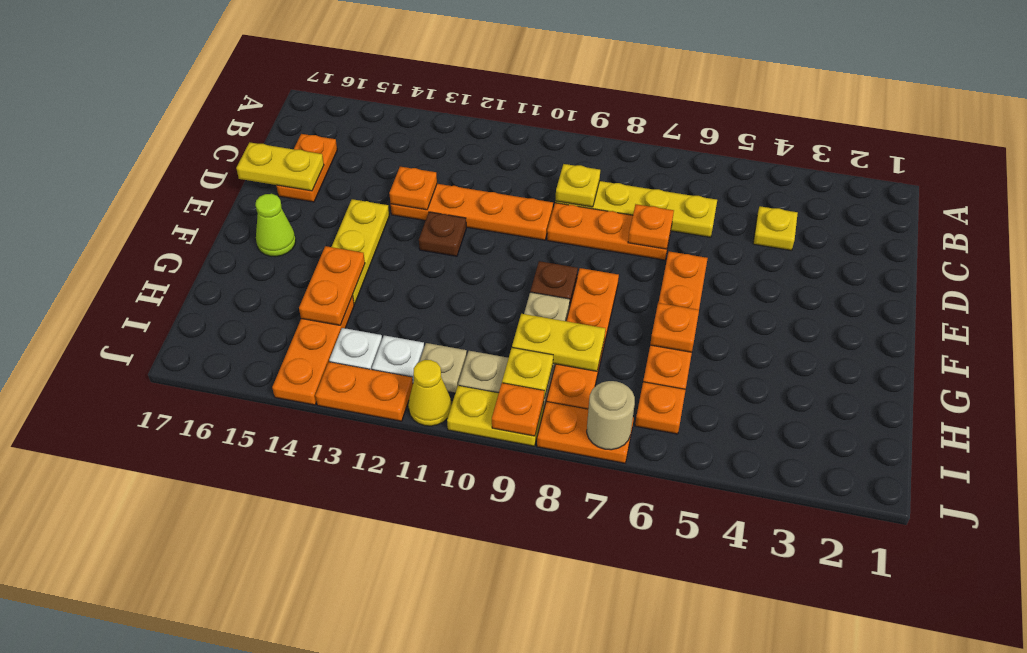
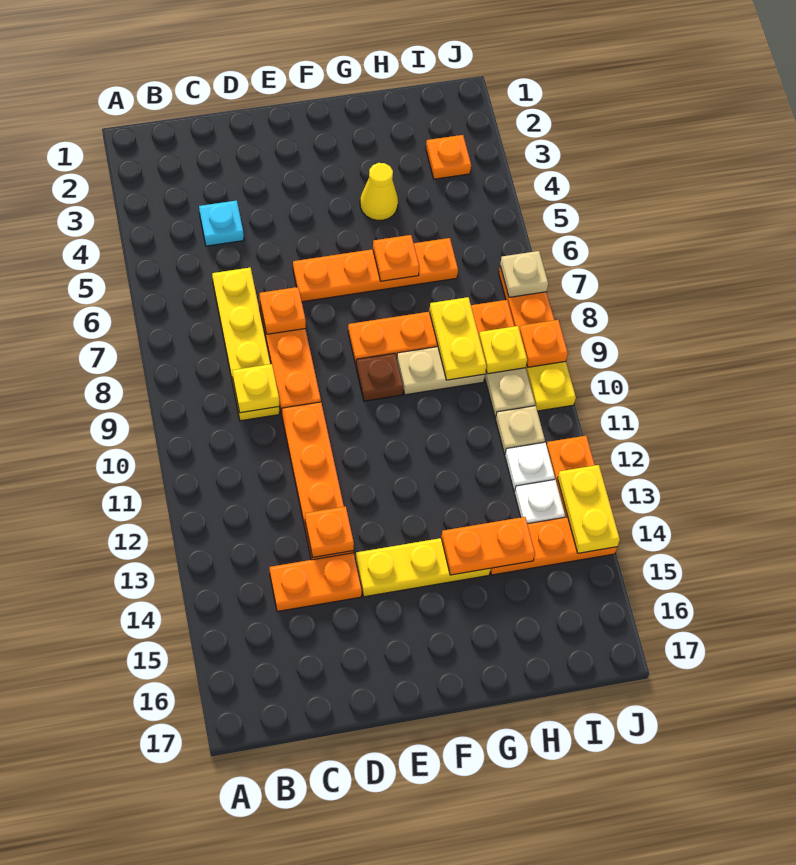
yellow 1x1 plate [753,206,798,250] -> cyan 1x1 plate [199,201,244,246]
orange 1x2 plate [276,134,337,202] -> orange 1x2 plate moved to [270,553,362,612]
yellow 1x2 plate [236,142,324,191] -> yellow 1x2 plate moved to [558,465,620,553]
brown 1x1 plate [419,212,466,256] -> none
lime 1x1 cone [256,194,296,257] -> none
orange 1x1 plate [635,382,686,434] -> orange 1x1 plate moved to [426,135,471,179]
tan 1x1 round brick [587,381,635,450] -> tan 1x1 plate [500,251,548,297]
yellow 1x1 cone [408,360,452,426] -> yellow 1x1 cone moved to [360,163,398,220]

